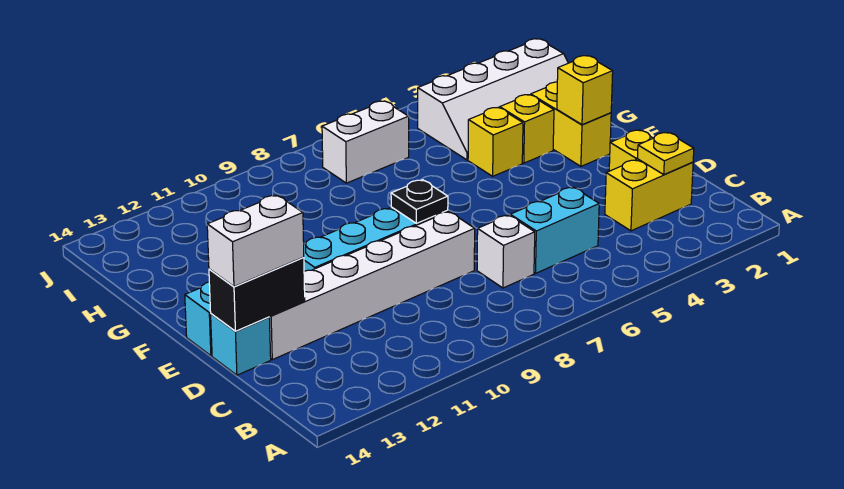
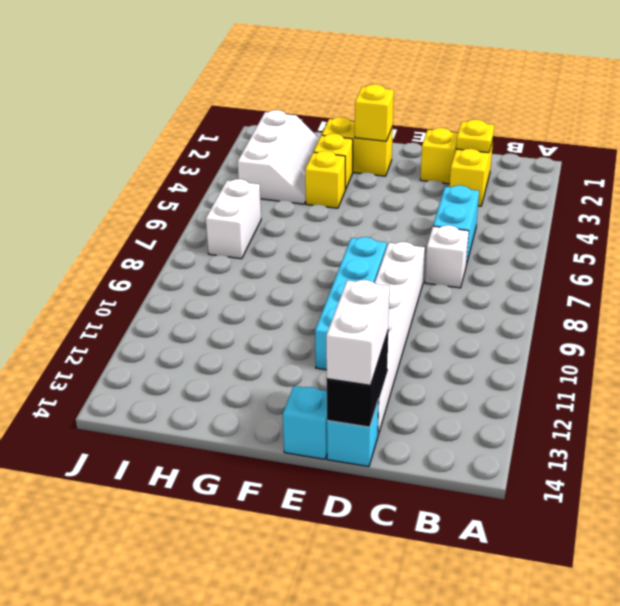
black 1x1 plate [391,180,448,223] -> none
white 2x4 slope [418,39,568,160] -> white 2x3 slope [238,110,319,204]

